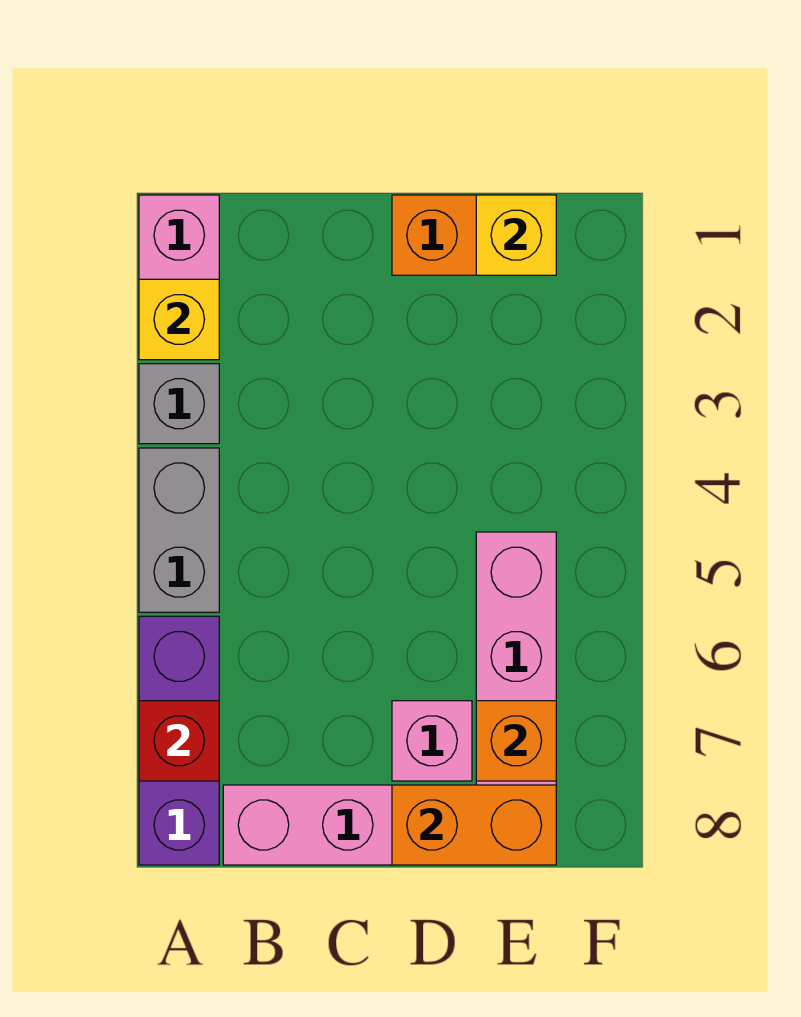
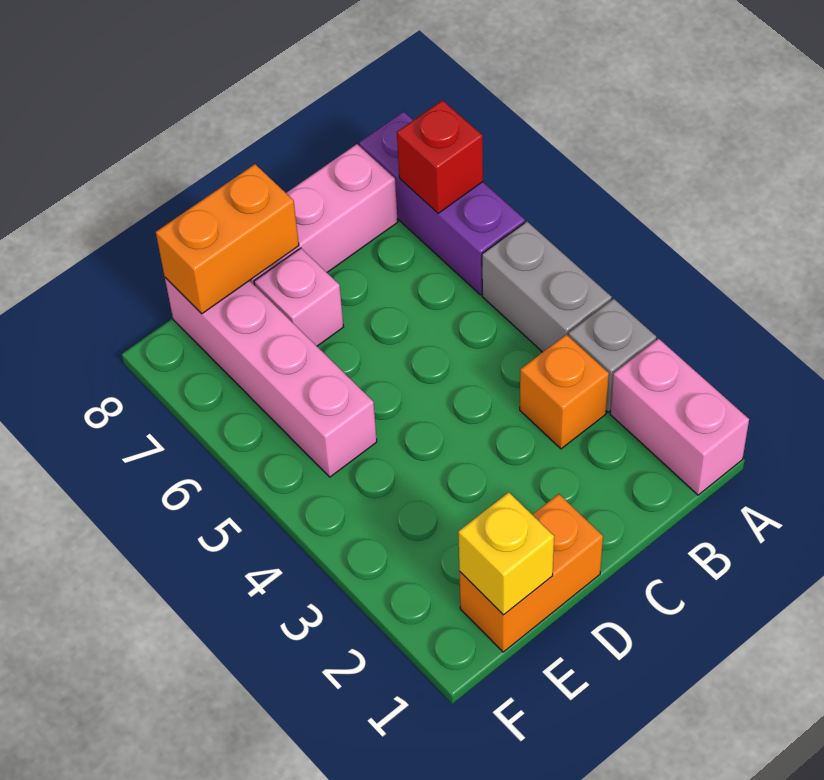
yellow 1x1 brick [139,279,219,360] -> none
orange 1x1 brick [476,701,556,781] -> orange 1x1 brick moved to [520,334,609,449]

